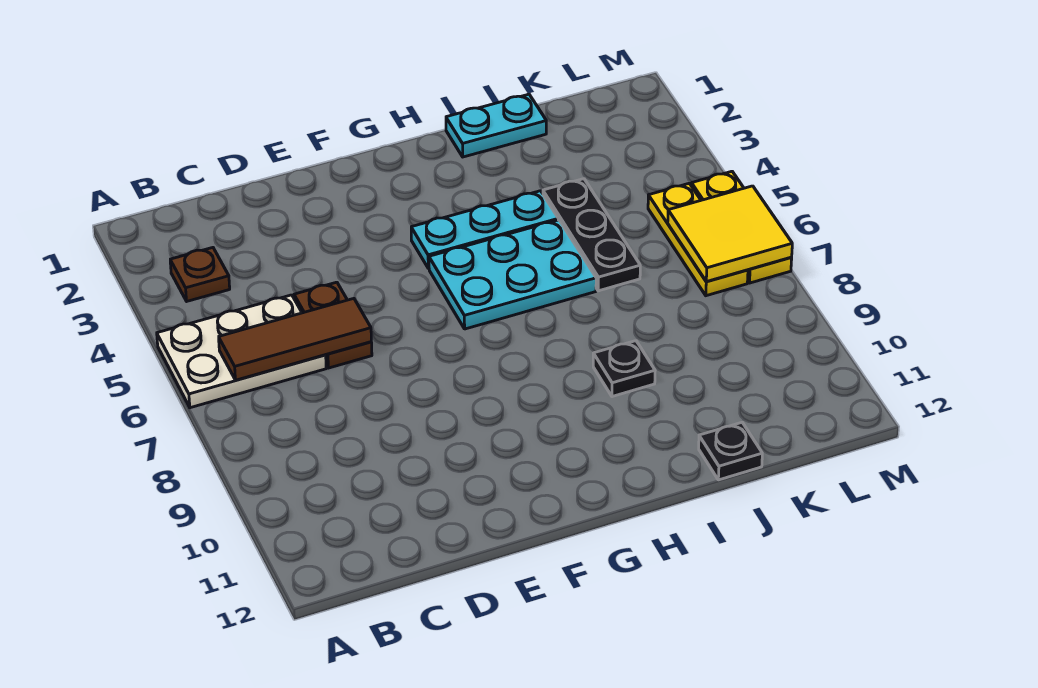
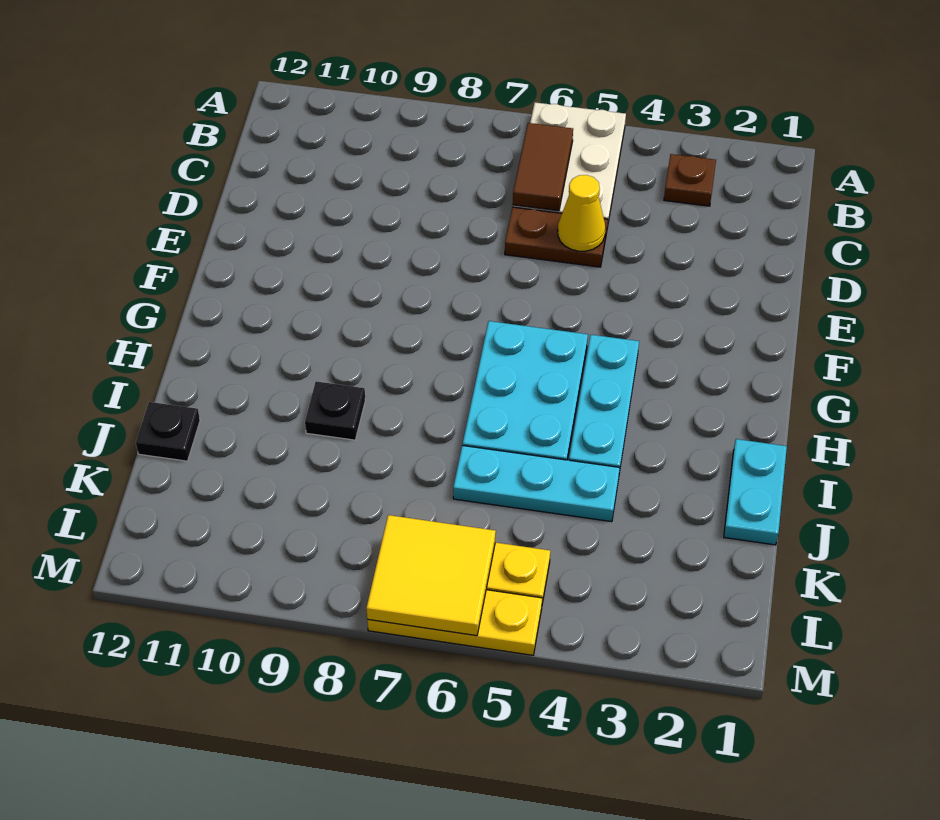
brown 1x3 tile [219,299,371,380] -> brown 1x2 tile [513,123,573,211]
none -> yellow 1x1 cone [558,175,605,251]
black 1x3 plate [543,179,640,291] -> cyan 1x3 plate [453,445,620,522]

